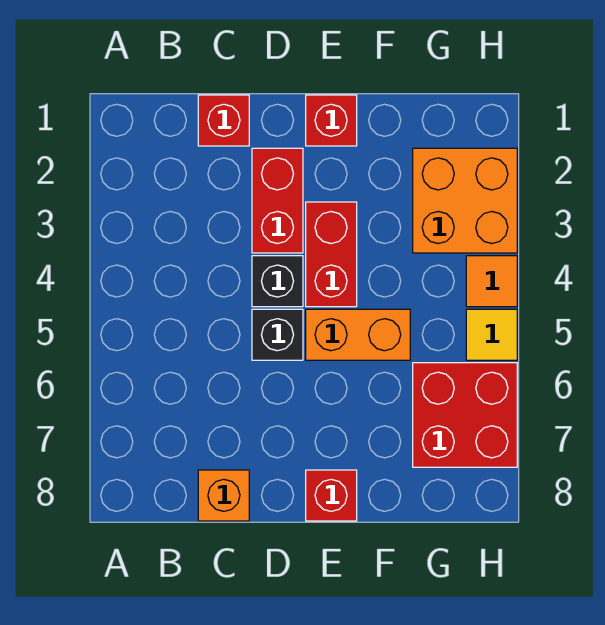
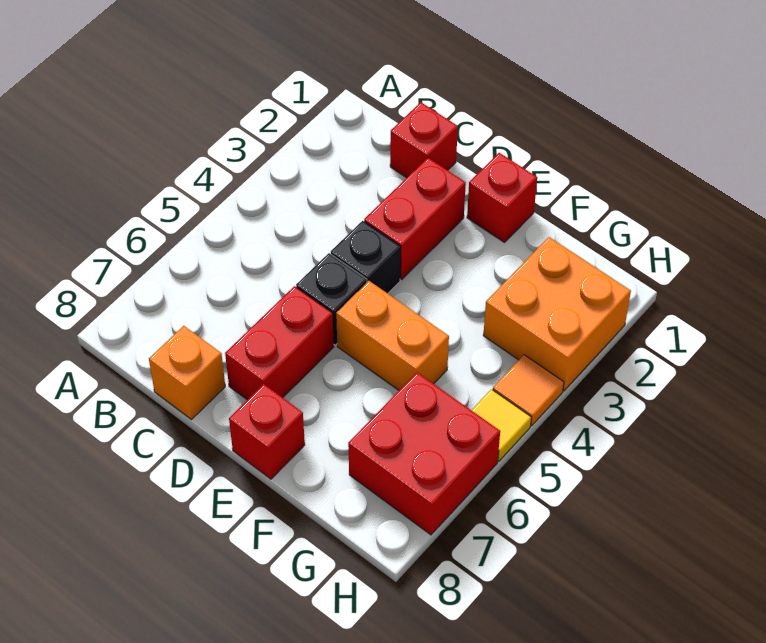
red 1x2 brick [306,202,357,307] -> red 1x2 brick moved to [225,286,334,400]

